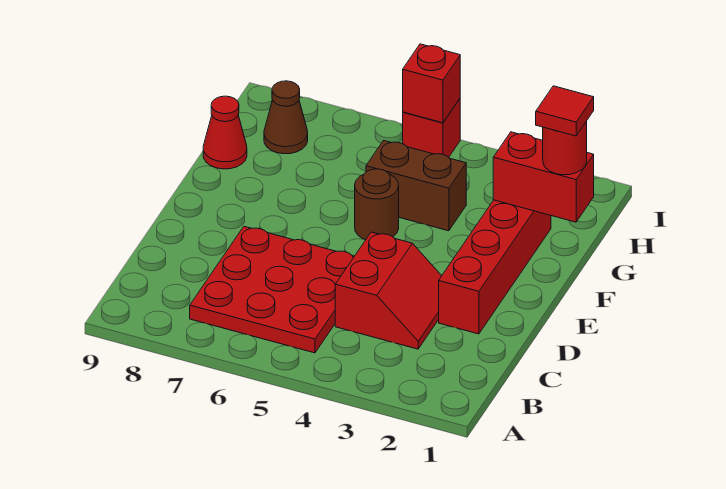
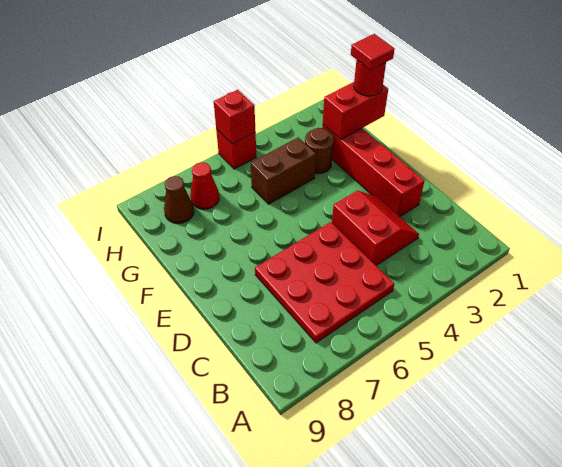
brown 1x1 round brick [355,169,399,240] -> brown 1x1 round brick moved to [305,128,334,174]
red 1x1 cone [203,96,247,169] -> red 1x1 cone moved to [190,162,219,209]

